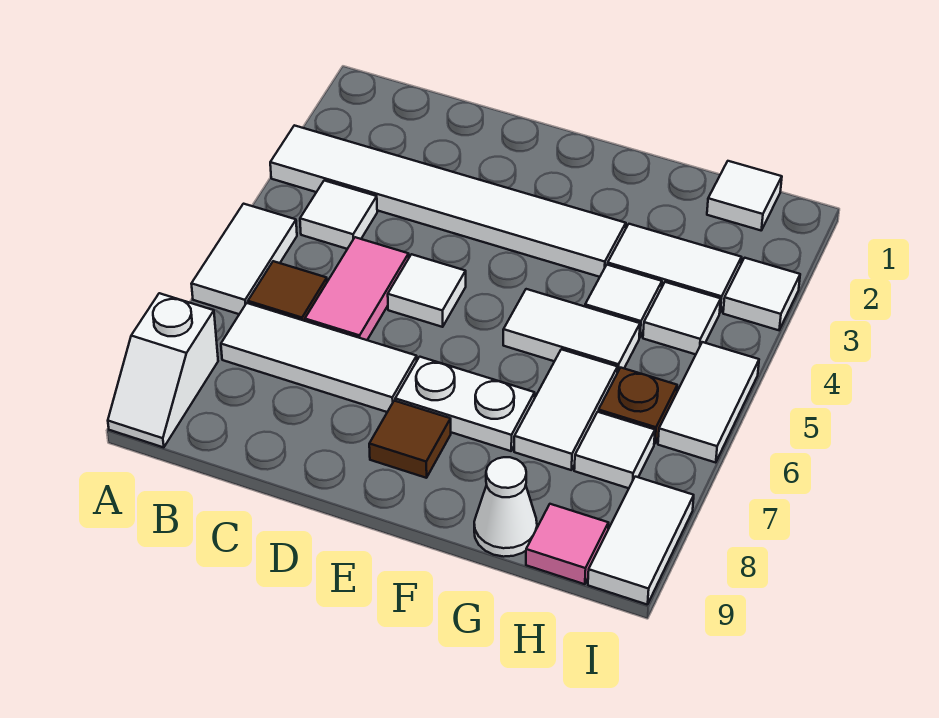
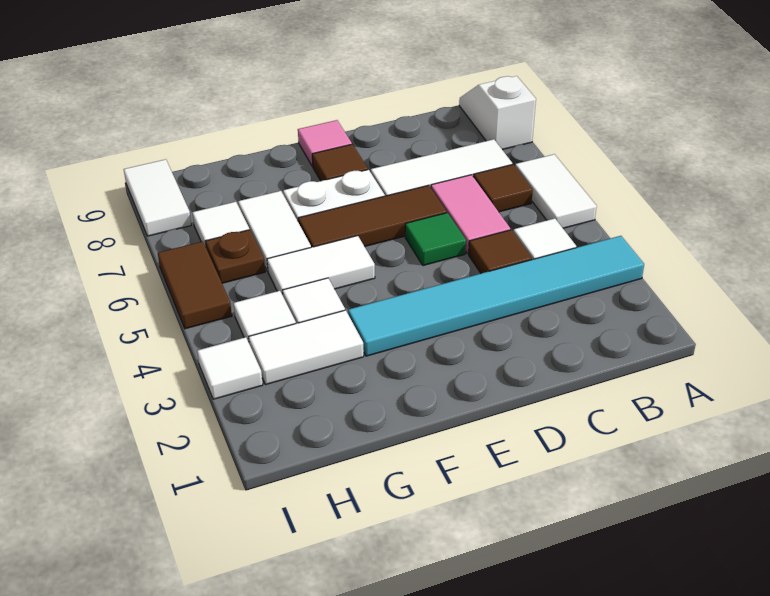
white 1x6 tile [270,125,626,277] -> cyan 1x6 tile [348,236,644,356]
none -> brown 1x1 tile [469,230,532,273]
white 1x1 tile [388,254,466,327] -> green 1x1 tile [405,213,466,266]
none -> brown 1x3 tile [298,185,447,247]
white 1x1 cone [474,457,537,557] -> none
white 1x1 tile [707,161,782,230] -> none
pink 1x1 tile [526,504,608,584] -> pink 1x1 tile moved to [298,120,352,166]
white 1x2 tile [658,342,759,463] -> brown 1x2 tile [158,241,232,329]

